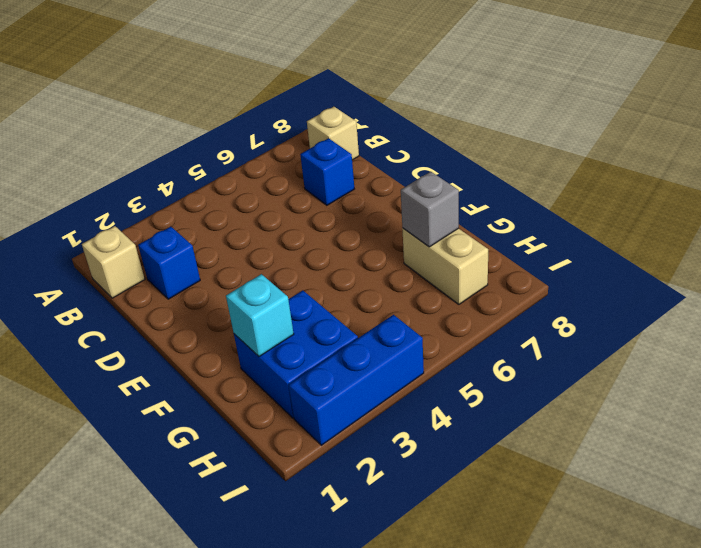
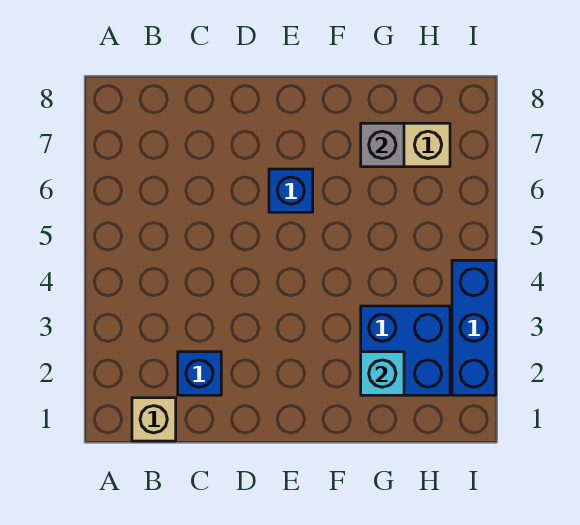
tan 1x1 brick [307,107,359,160] -> none
blue 1x1 brick [300,138,354,205] -> blue 1x1 brick moved to [269,169,313,212]

